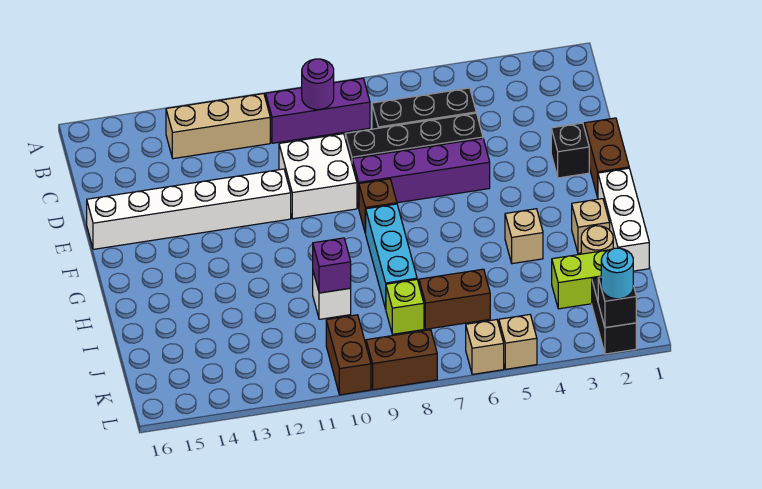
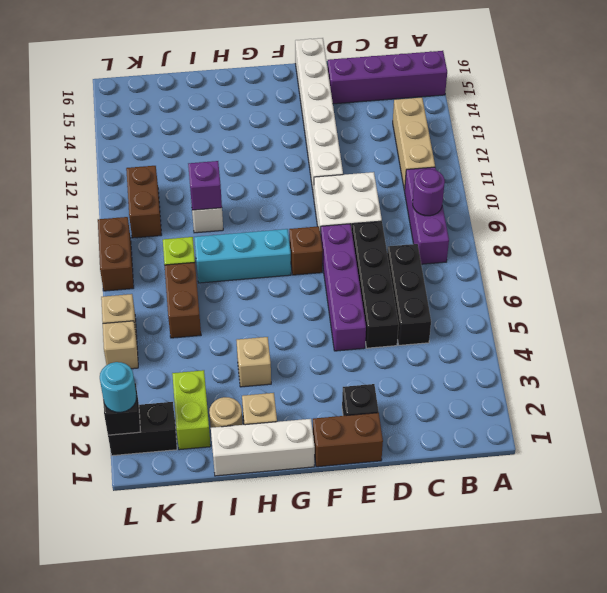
none -> purple 1x4 brick [328,51,447,104]
brown 1x2 brick [326,315,371,395] -> brown 1x2 brick turned to [126,166,162,238]

